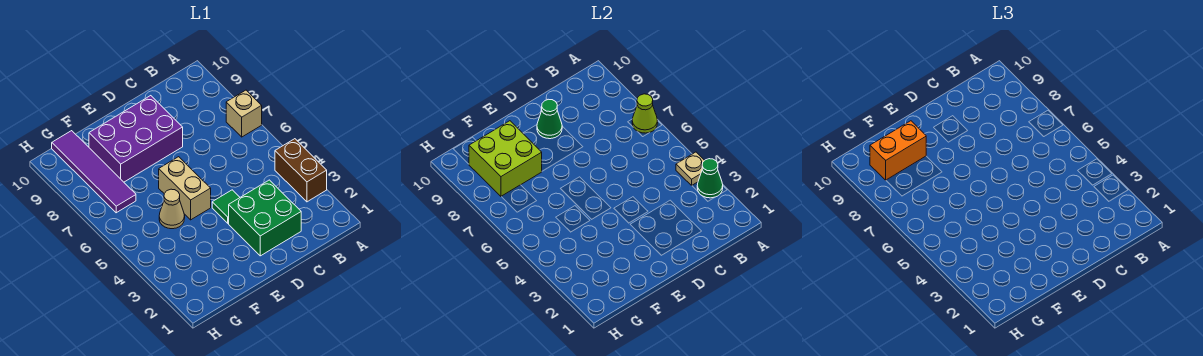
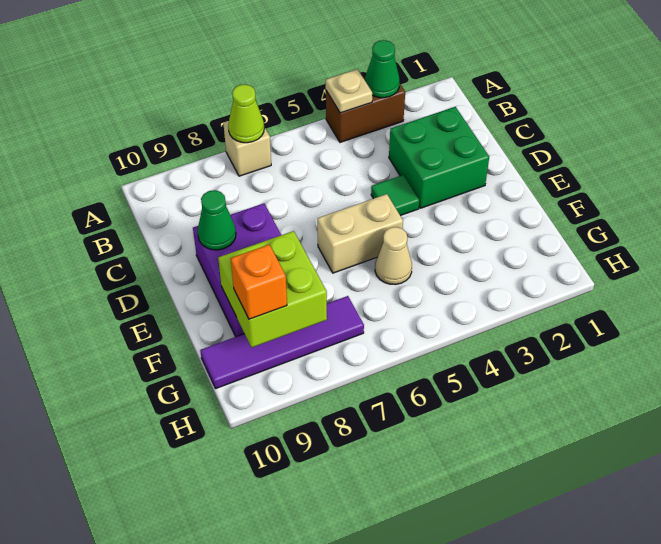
orange 1x2 brick [870,121,926,180] -> orange 1x1 brick [231,245,287,319]

